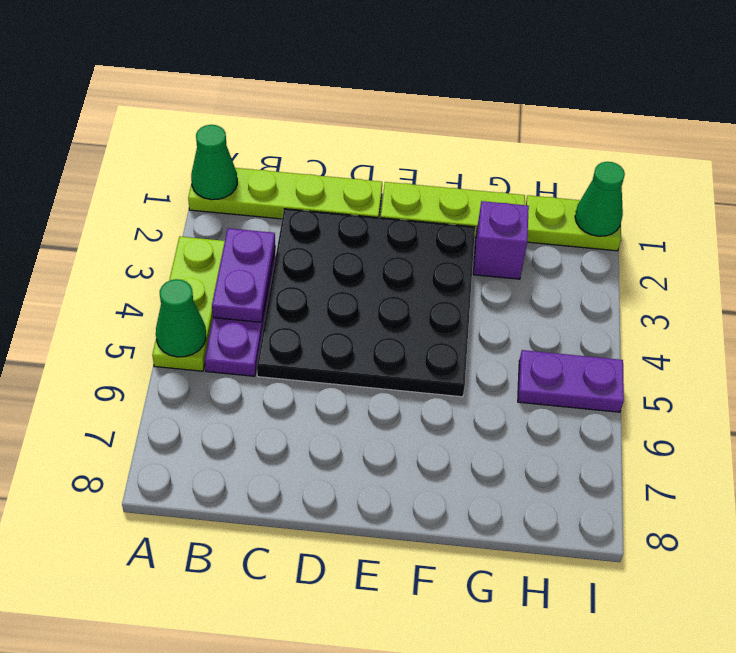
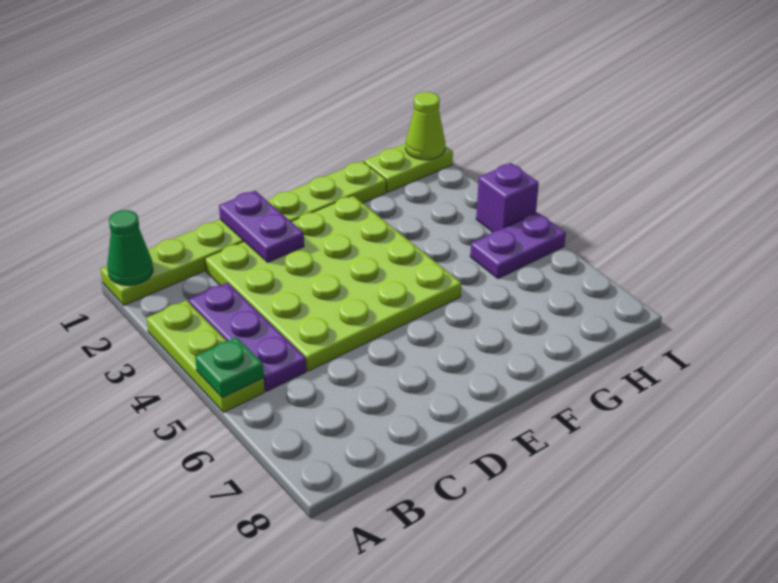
green 1x1 cone [156,279,206,357] -> green 1x1 plate [195,337,264,398]
purple 1x2 plate [212,228,275,322] -> purple 1x2 plate moved to [219,191,304,262]
black 4x4 plate [257,209,475,397] -> lime 4x4 plate [205,195,462,371]
purple 1x1 brick [473,201,529,279] -> purple 1x1 brick moved to [476,163,539,232]
green 1x1 cone [575,162,625,236] -> lime 1x1 cone [405,92,445,160]

